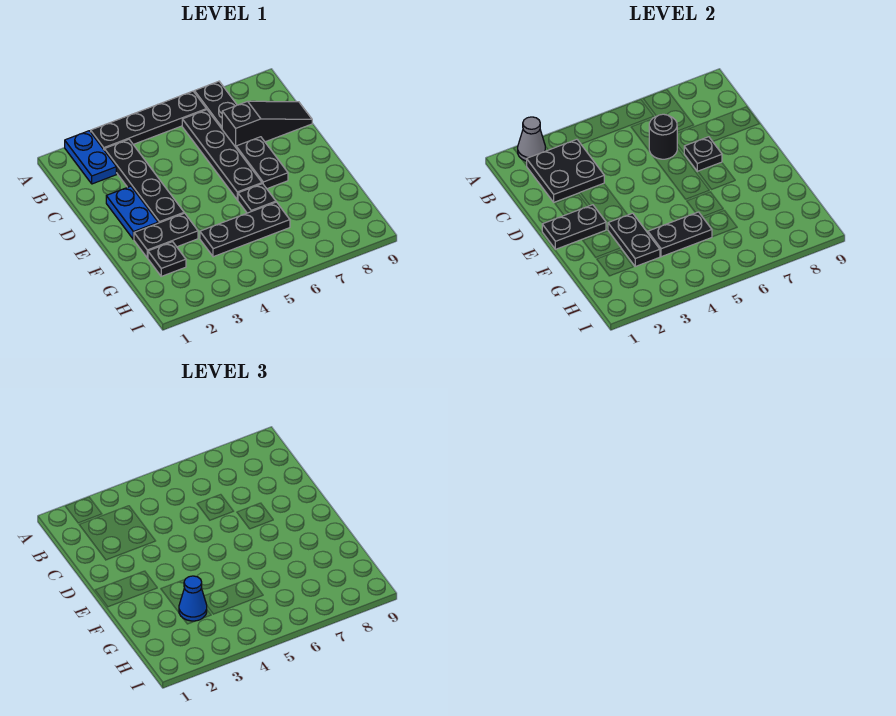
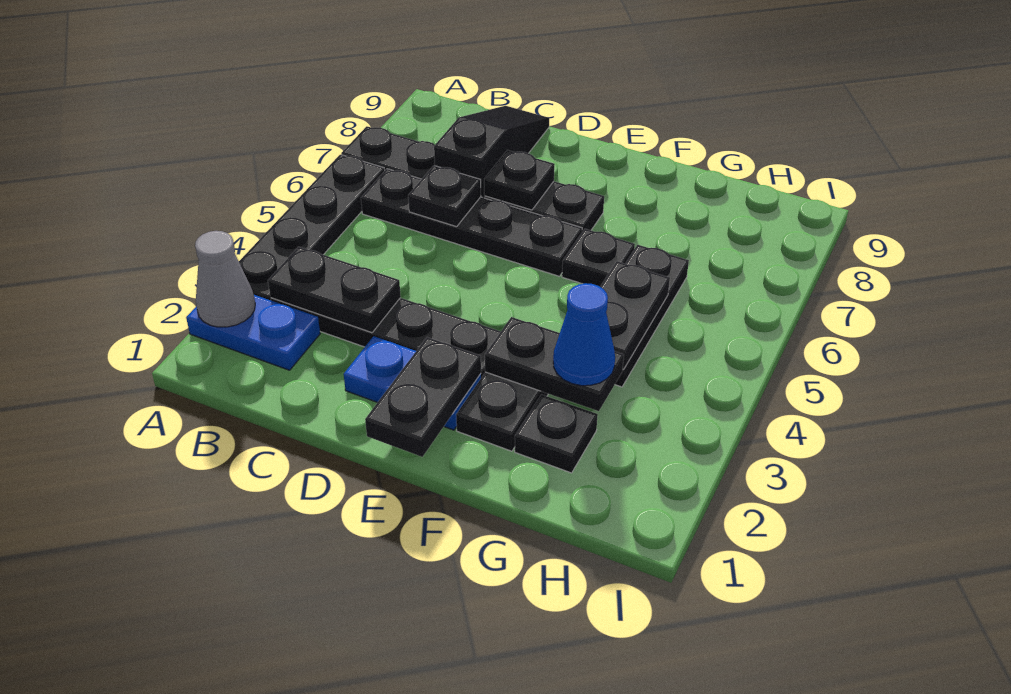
black 2x2 plate [526,139,604,202] -> black 1x2 plate [268,247,401,333]
black 1x1 round brick [649,114,677,159] -> black 1x1 plate [408,165,481,227]

